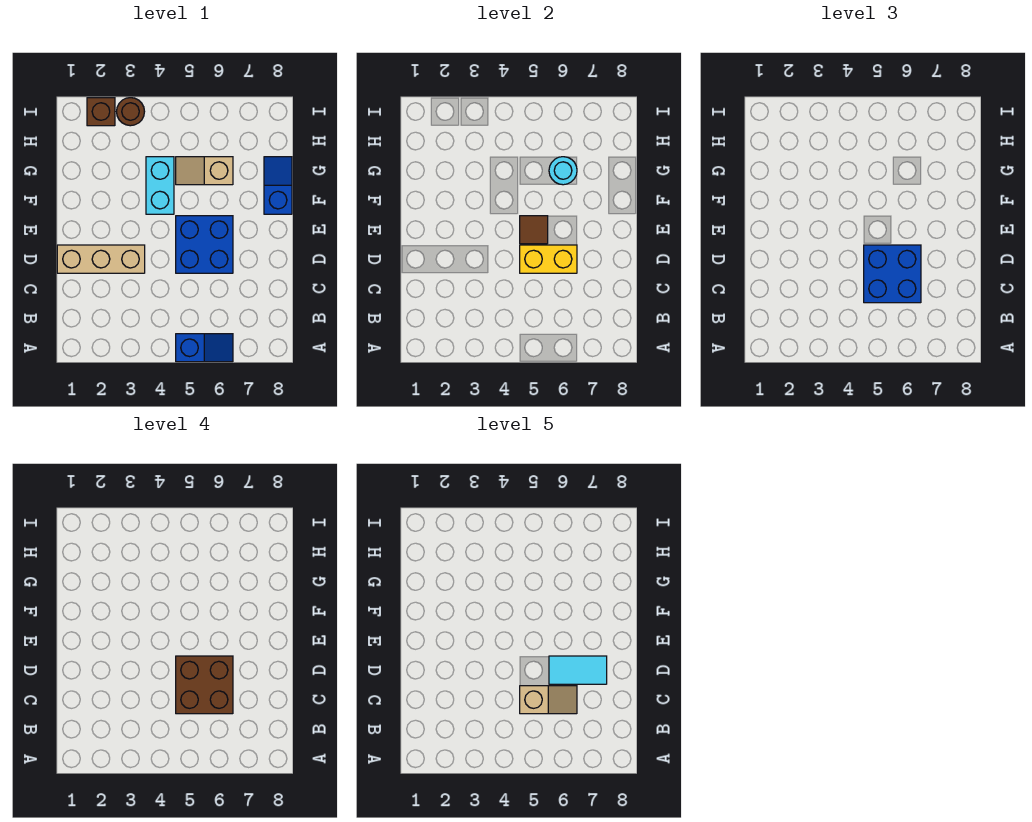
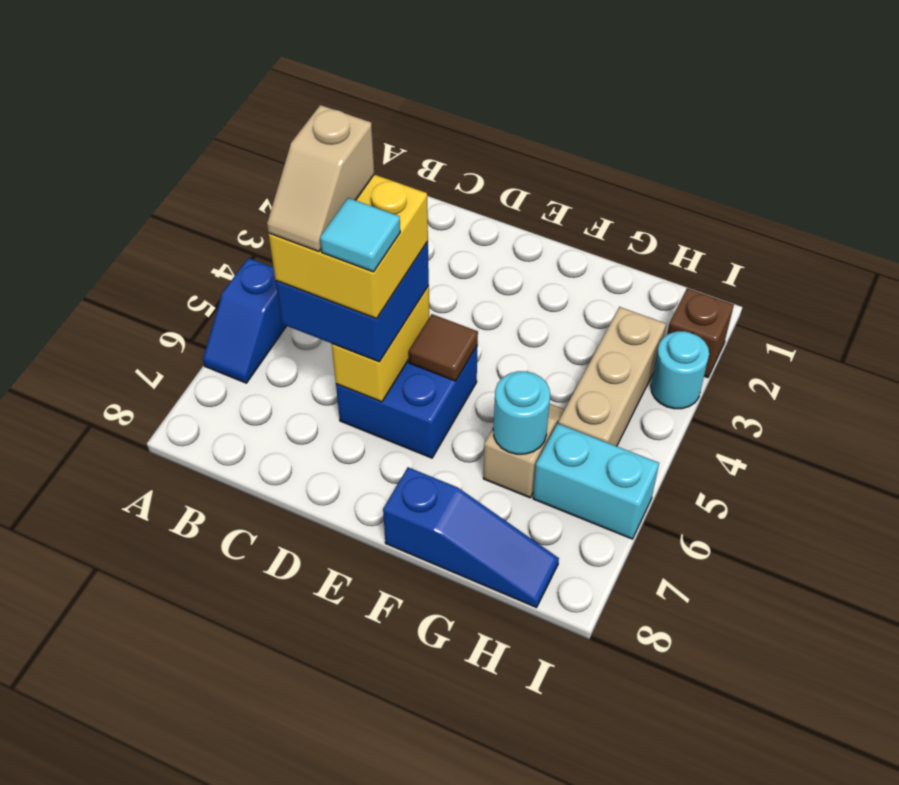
brown 2x2 brick [176,656,233,714] -> yellow 2x2 brick [269,175,428,319]
tan 1x3 brick [57,245,145,273] -> tan 1x3 brick moved to [558,307,666,446]
cyan 1x2 tile [549,656,607,684] -> cyan 1x1 tile [320,198,400,272]
cyan 1x2 brick [146,157,174,214] -> cyan 1x2 brick moved to [533,424,659,539]
blue 1x2 slope [264,157,292,214] -> blue 1x3 slope [383,467,559,608]
brown 1x1 round brick [117,98,145,126] -> cyan 1x1 round brick [651,331,709,409]

